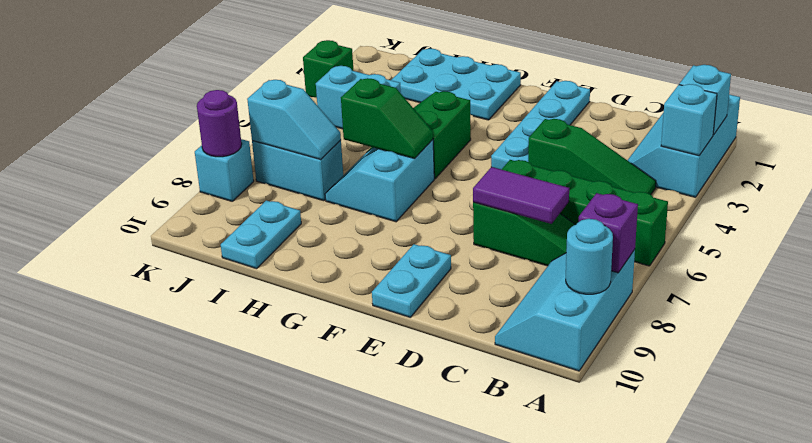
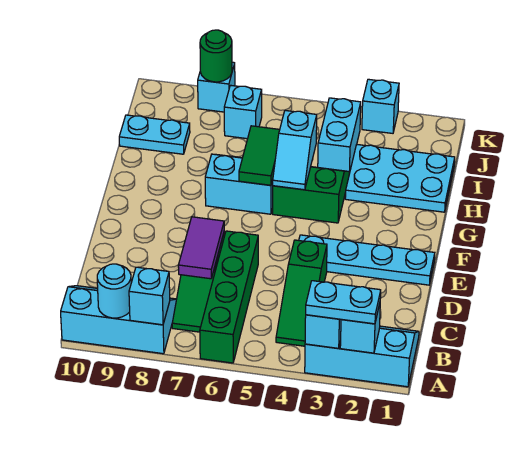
purple 1x1 brick [579,193,638,273] -> cyan 1x1 brick [129,267,170,325]
cyan 1x2 plate [372,244,451,317] -> cyan 1x2 plate moved to [306,281,381,324]
cyan 2x3 plate [392,49,521,120] -> cyan 2x3 plate turned to [345,144,455,212]
green 1x2 slope [341,78,433,159] -> green 1x2 tile [239,126,280,185]
cyan 1x2 brick [252,140,343,201] -> cyan 1x1 brick [224,85,262,139]
cyan 1x2 slope [247,80,341,159] -> cyan 1x2 slope moved to [273,111,317,190]
green 1x1 brick [303,40,353,97] -> cyan 1x1 brick [362,79,399,133]
purple 1x1 round brick [197,90,242,157] -> green 1x1 round brick [200,30,232,82]

